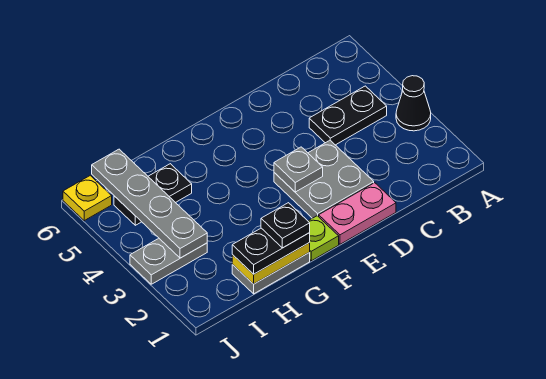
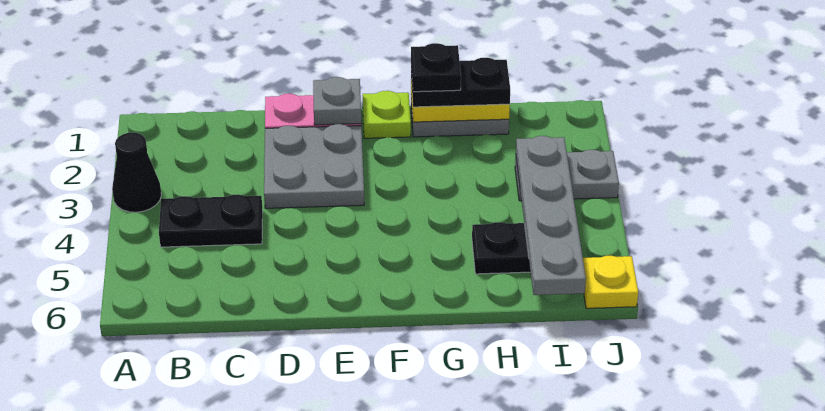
grey 1x1 plate [274,147,323,192] -> grey 1x1 plate moved to [313,77,361,125]

